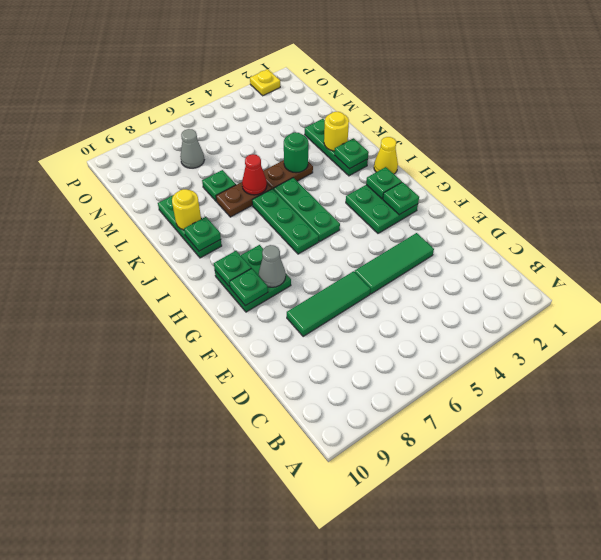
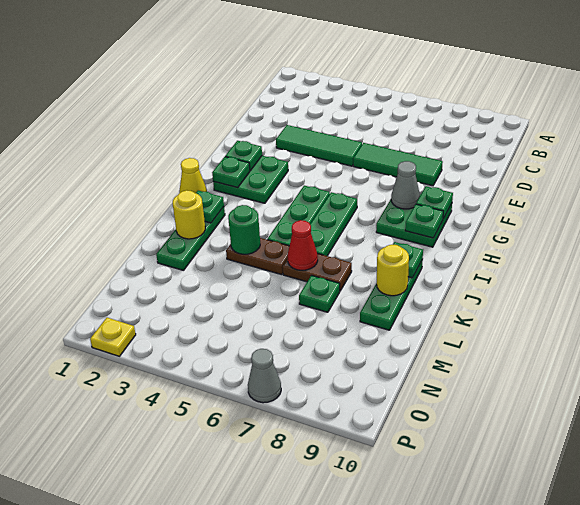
grey 1x1 cone [180,129,204,168] -> grey 1x1 cone moved to [248,349,281,403]

